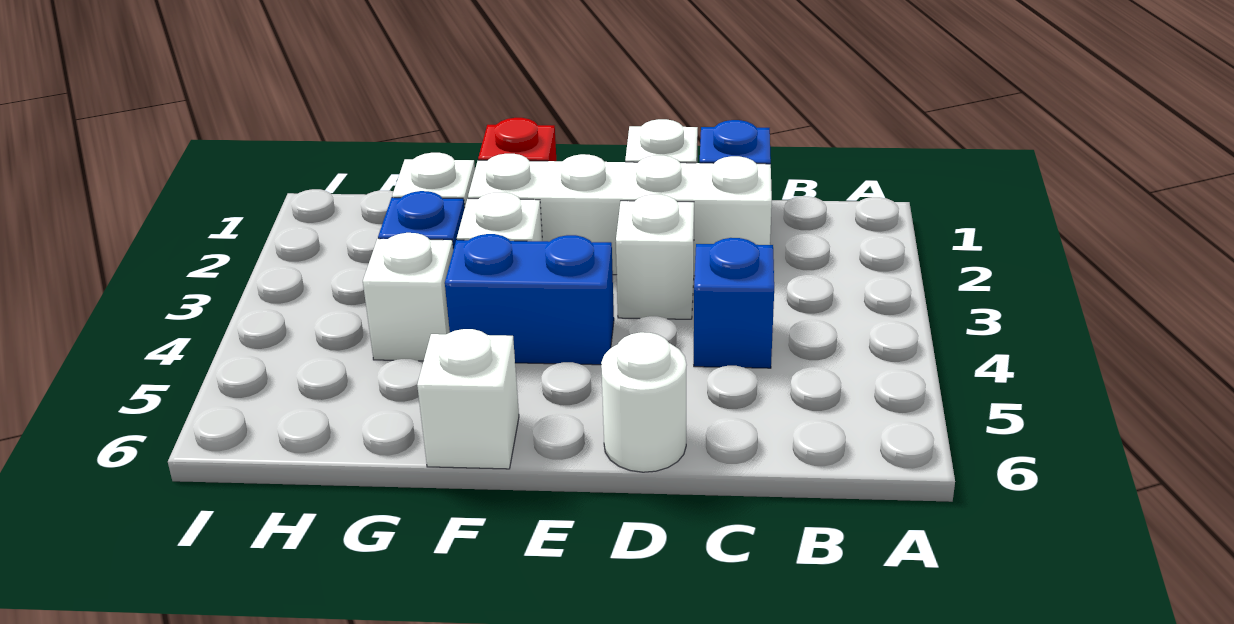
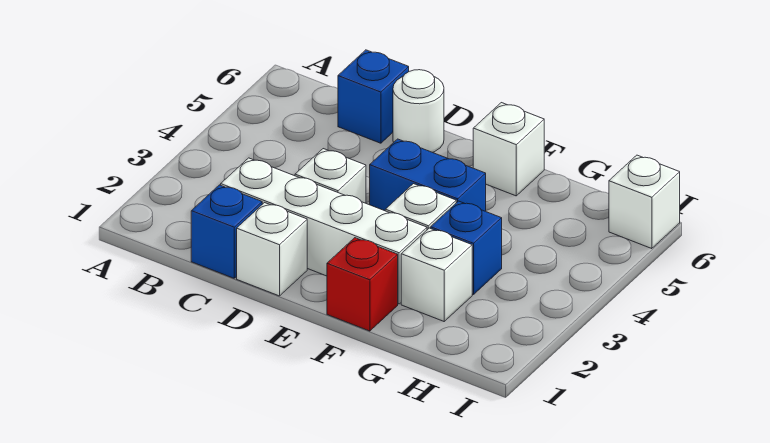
blue 1x1 brick [694,238,774,368] -> blue 1x1 brick moved to [338,50,409,143]
white 1x1 brick [363,233,453,361] -> white 1x1 brick moved to [609,155,680,249]

